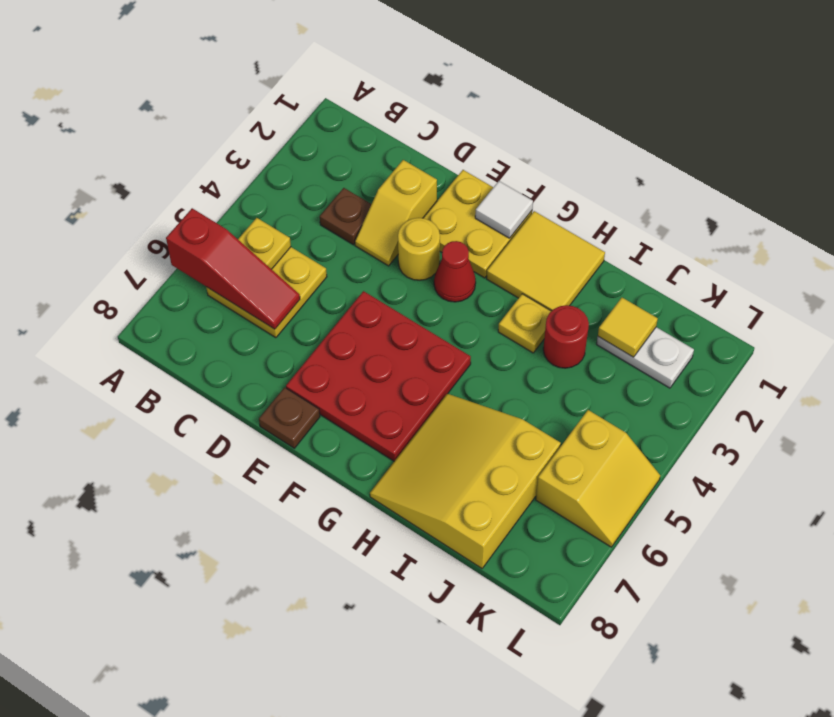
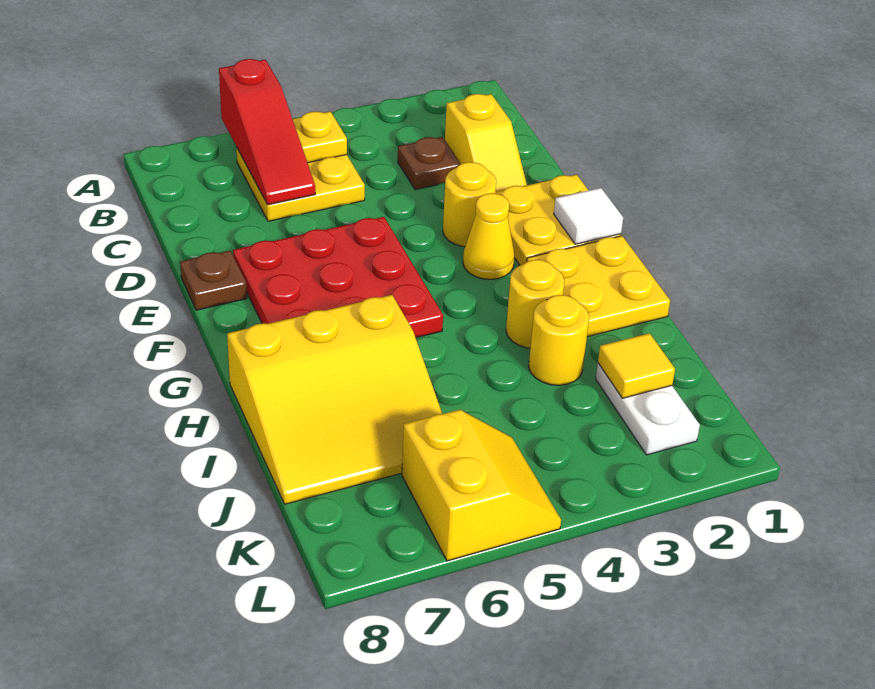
yellow 1x2 slope [355,160,437,266] -> yellow 1x2 slope turned to [445,94,527,192]
red 1x1 cone [434,241,476,302] -> yellow 1x1 cone [463,193,514,279]
yellow 2x2 tile [487,211,605,311] -> yellow 2x2 plate [527,236,670,337]
yellow 1x1 plate [498,294,551,353] -> yellow 1x1 round brick [506,260,564,348]
yellow 3x3 slope [370,394,561,568] -> yellow 3x3 slope turned to [227,295,442,504]
red 1x1 round brick [543,305,589,368] -> yellow 1x1 round brick [529,295,589,385]
yellow 2x2 slope [536,410,660,547] -> yellow 2x2 slope turned to [402,410,561,561]

